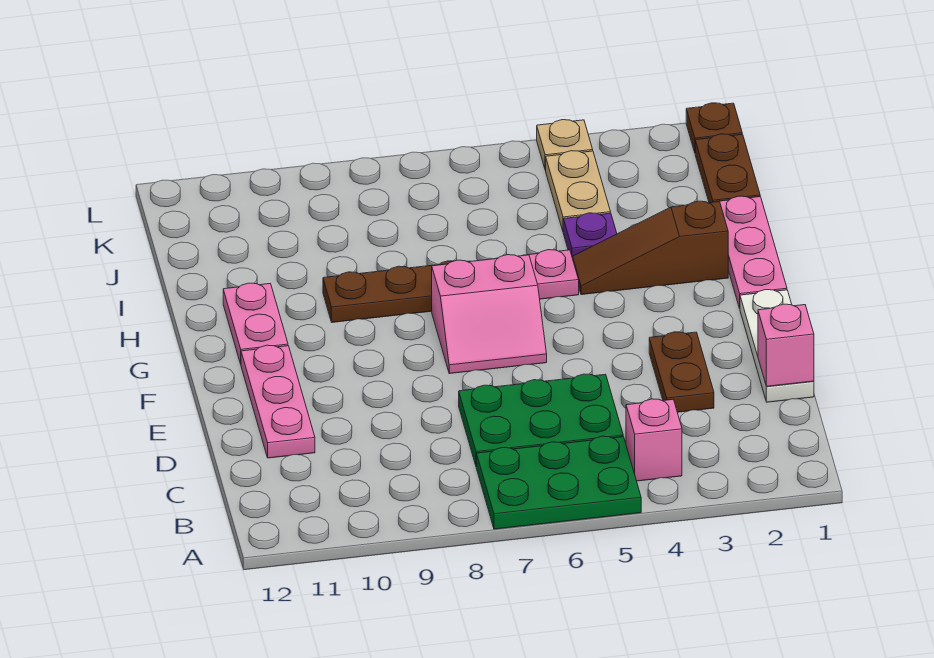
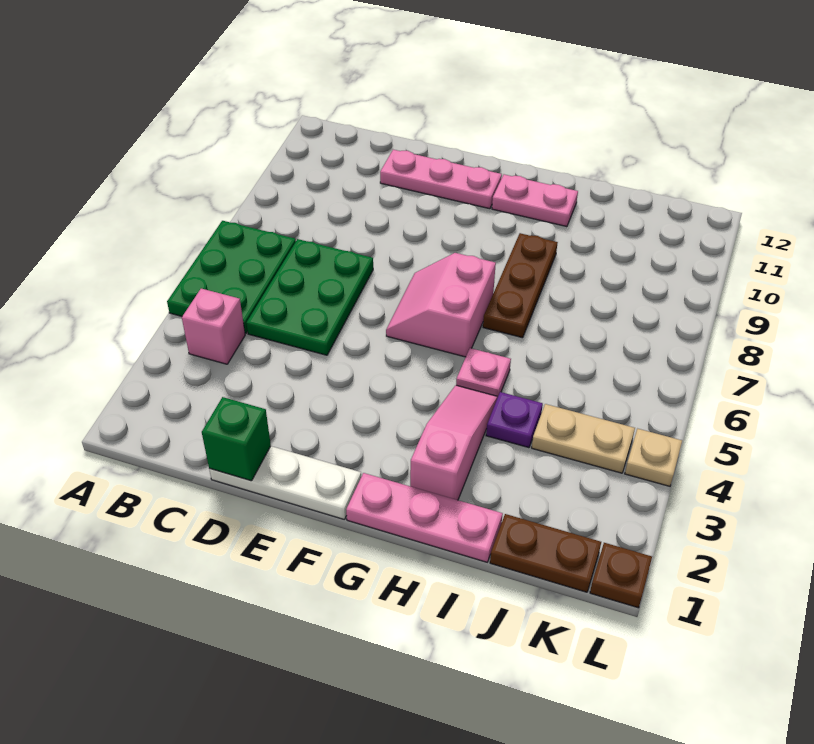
pink 1x1 brick [758,304,814,387] -> green 1x1 brick [202,397,271,481]
brown 1x2 plate [649,332,714,412] -> none
brown 1x3 slope [572,201,728,295] -> pink 1x3 slope [410,385,497,500]

